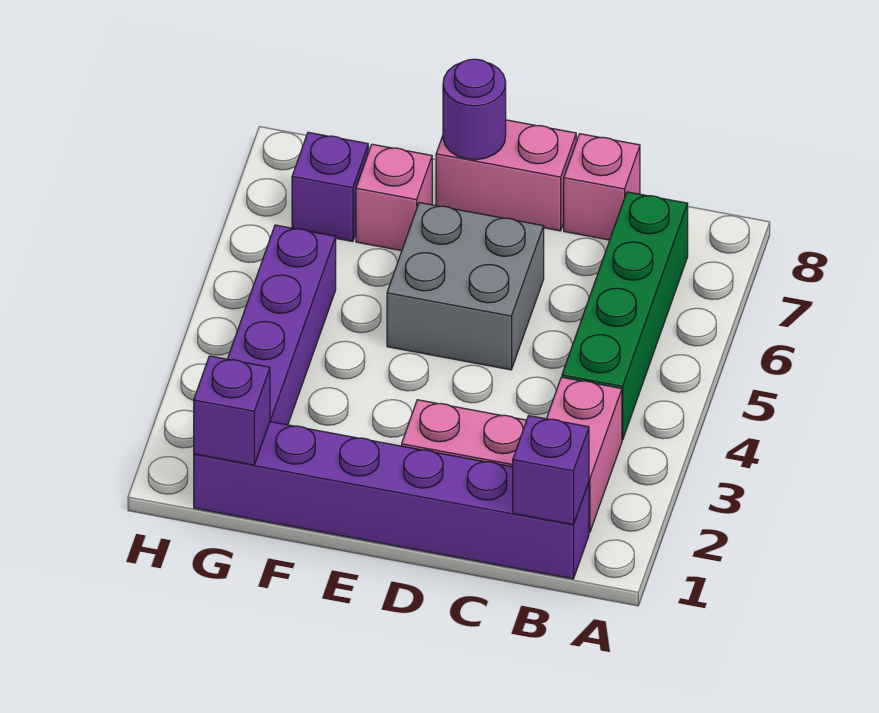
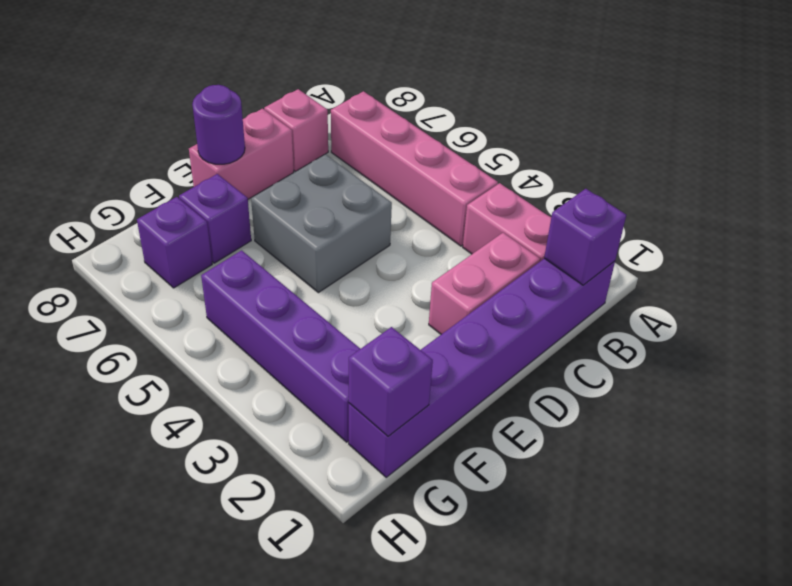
green 1x4 brick [562,192,688,440] -> pink 1x4 brick [331,91,498,246]
pink 1x1 brick [356,144,432,251] -> purple 1x1 brick [179,174,251,263]

